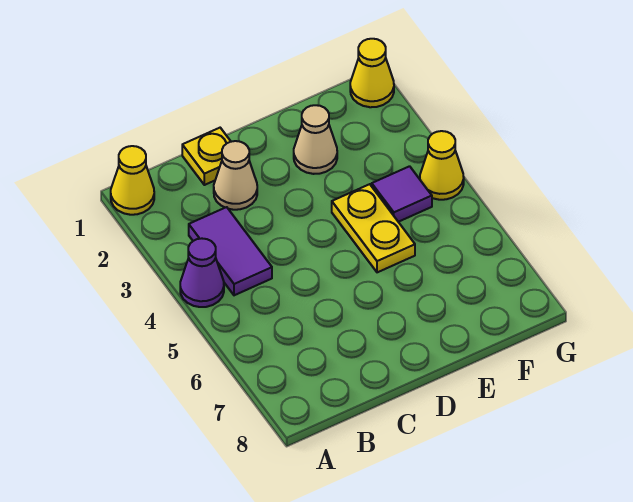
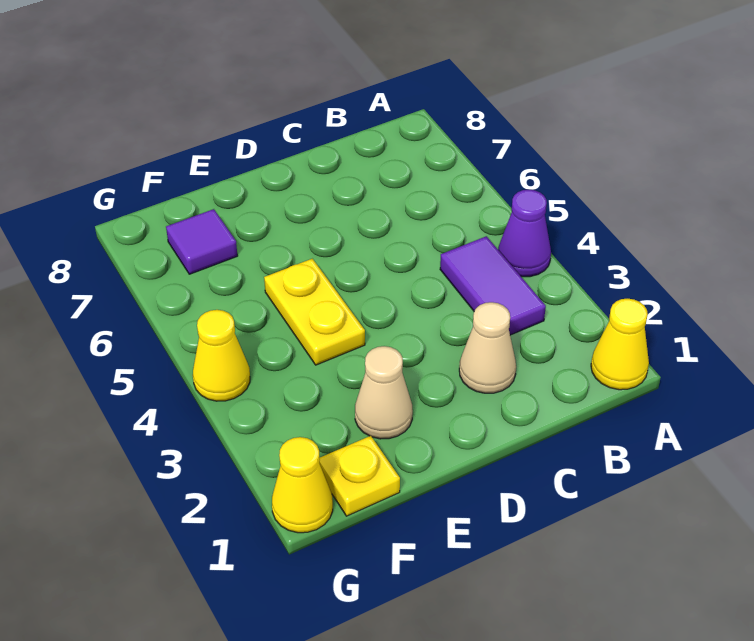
yellow 1x1 plate [182,128,231,185] -> yellow 1x1 plate moved to [319,436,400,516]
purple 1x1 tile [372,166,432,222] -> purple 1x1 tile moved to [166,209,237,274]

